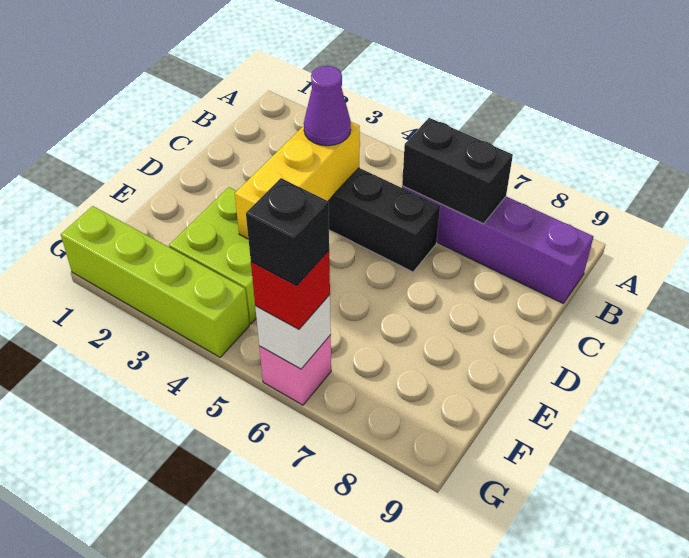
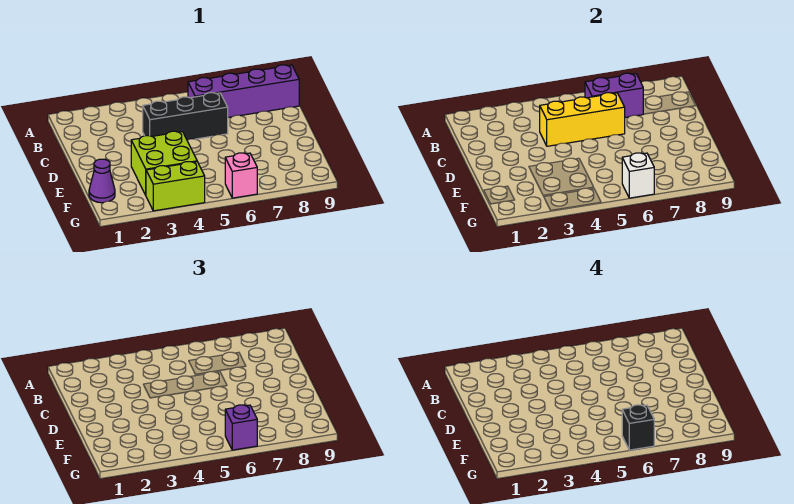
black 1x2 brick [402,118,513,224] -> purple 1x2 brick [585,73,643,117]
yellow 1x3 brick [235,122,360,239] -> yellow 1x3 brick turned to [540,93,625,146]
purple 1x1 cone [304,66,351,146] -> purple 1x1 cone moved to [89,159,115,203]
lime 1x4 brick [61,206,249,357] -> lime 1x2 brick [146,162,205,211]
red 1x1 brick [251,251,330,329] -> purple 1x1 brick [225,405,257,450]

